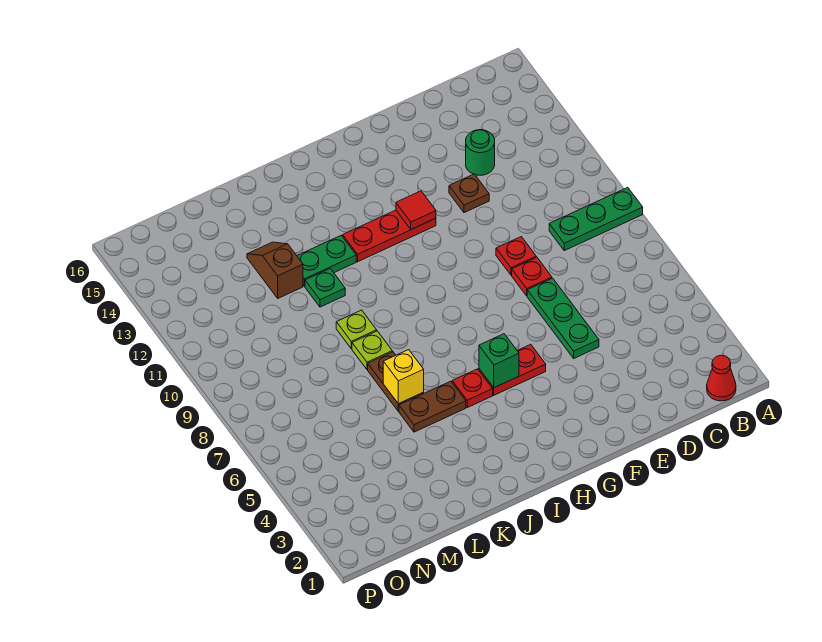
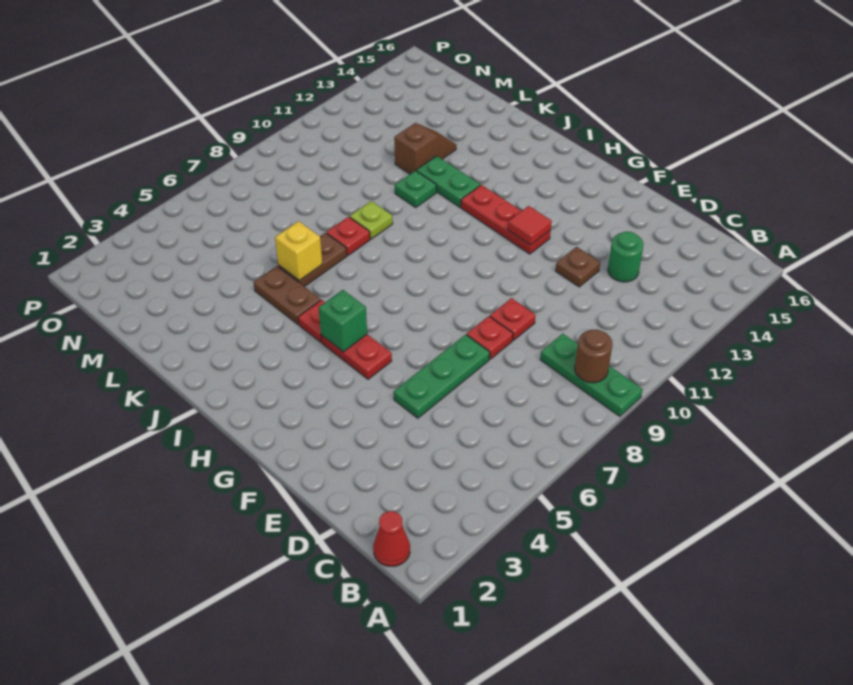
none -> brown 1x1 round brick [575,330,613,383]
lime 1x1 plate [352,331,392,370] -> red 1x1 plate [326,217,370,255]

